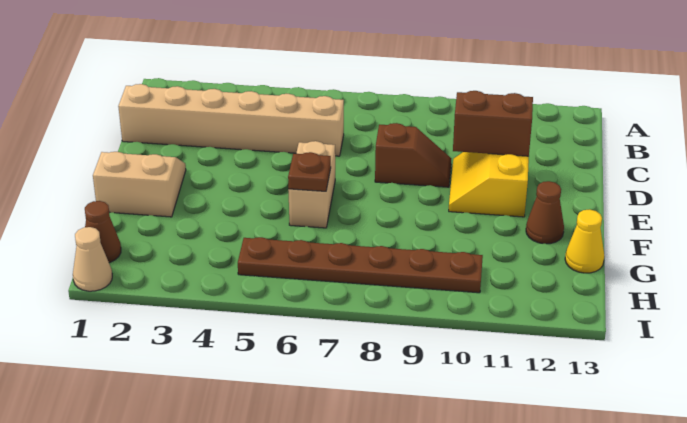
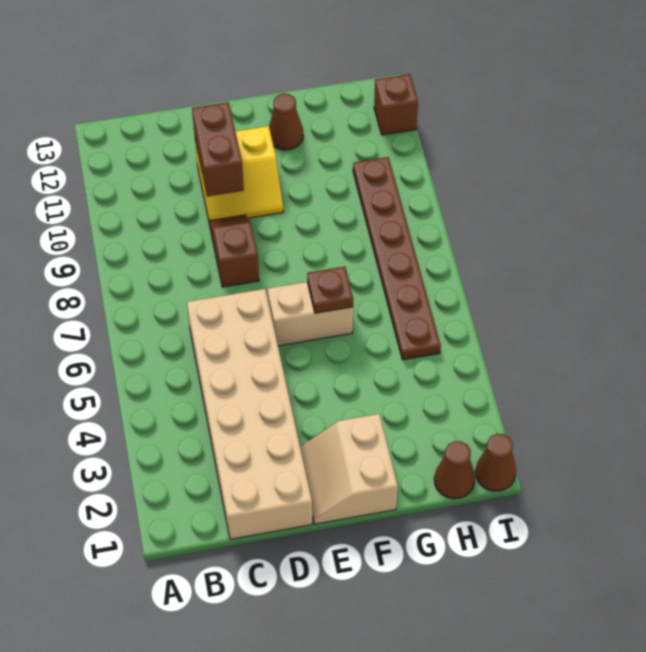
tan 1x6 brick [118,84,344,156] -> tan 2x6 brick [187,289,312,539]
yellow 1x1 cone [565,209,604,273] -> none
tan 1x1 cone [73,227,112,291] -> brown 1x1 cone [475,434,516,491]
none -> brown 1x1 brick [374,74,418,135]

